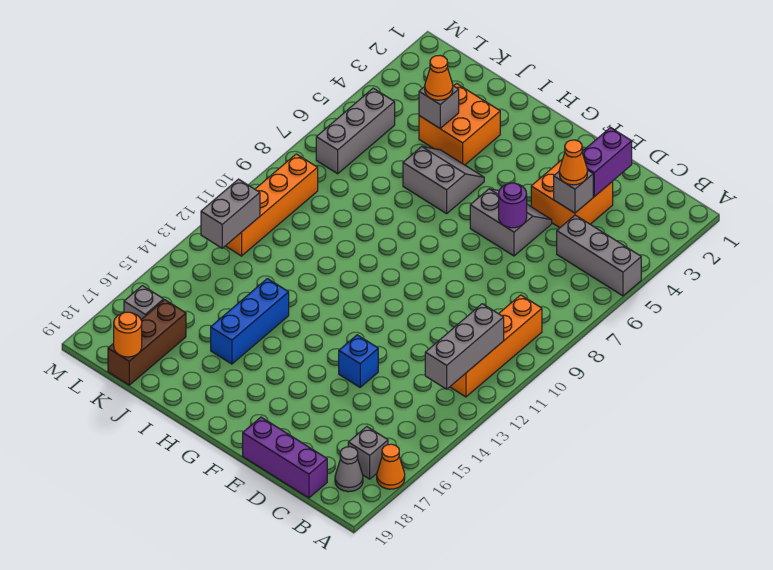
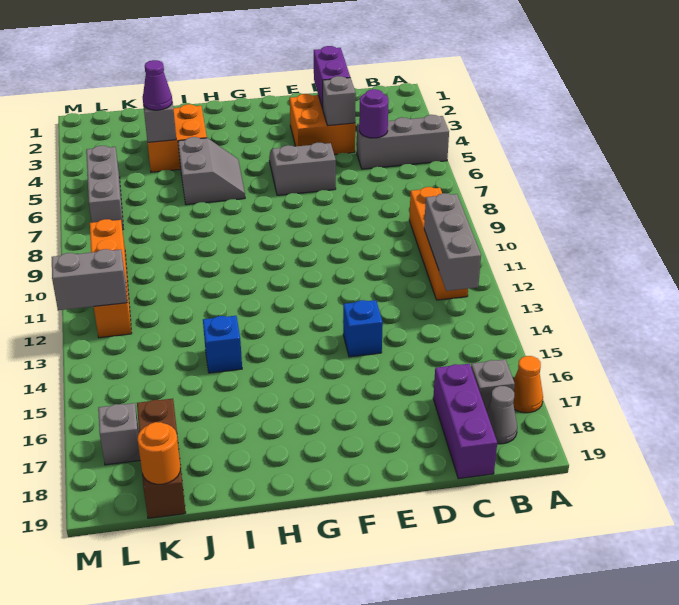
purple 1x3 brick [243,417,327,498] -> purple 1x3 brick turned to [433,364,497,479]
orange 1x1 cone [559,140,587,185] -> none
purple 1x1 round brick [499,183,527,228] -> purple 1x1 round brick moved to [359,89,389,138]
grey 2x2 slope [403,147,484,214] -> grey 2x2 slope turned to [178,137,245,205]
blue 1x3 brick [211,279,289,364] -> blue 1x1 brick [203,316,242,373]
orange 1x1 cone [425,55,453,100] -> purple 1x1 cone [143,60,172,110]
grey 1x2 brick [201,179,260,248] -> grey 1x2 brick turned to [52,249,127,310]

